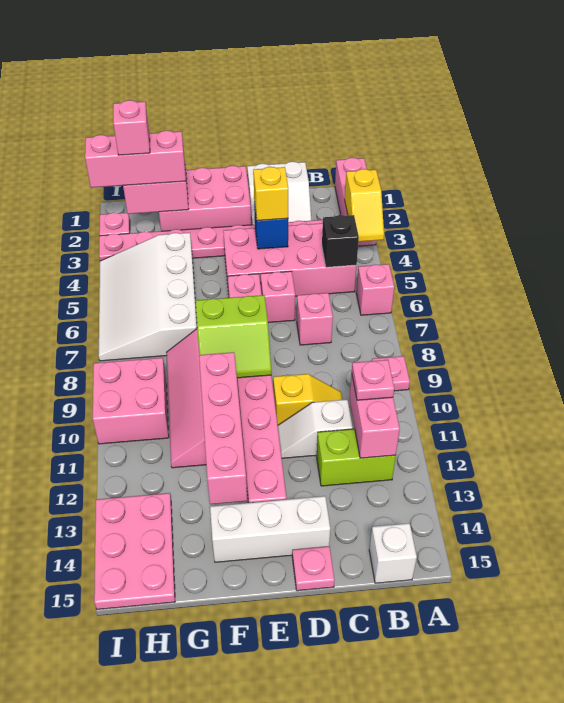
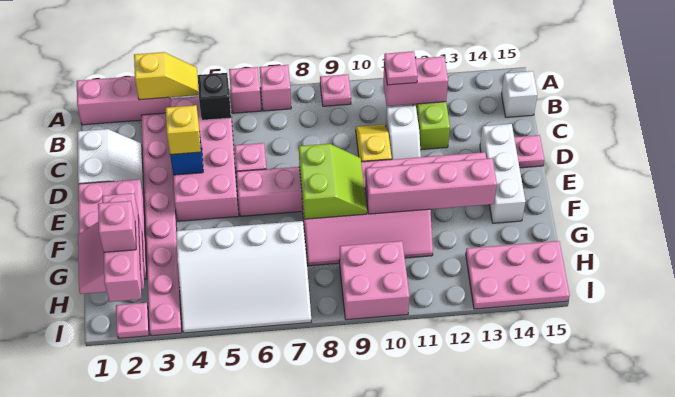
pink 1x1 brick [297,293,333,345] -> pink 1x1 brick moved to [259,65,291,111]

